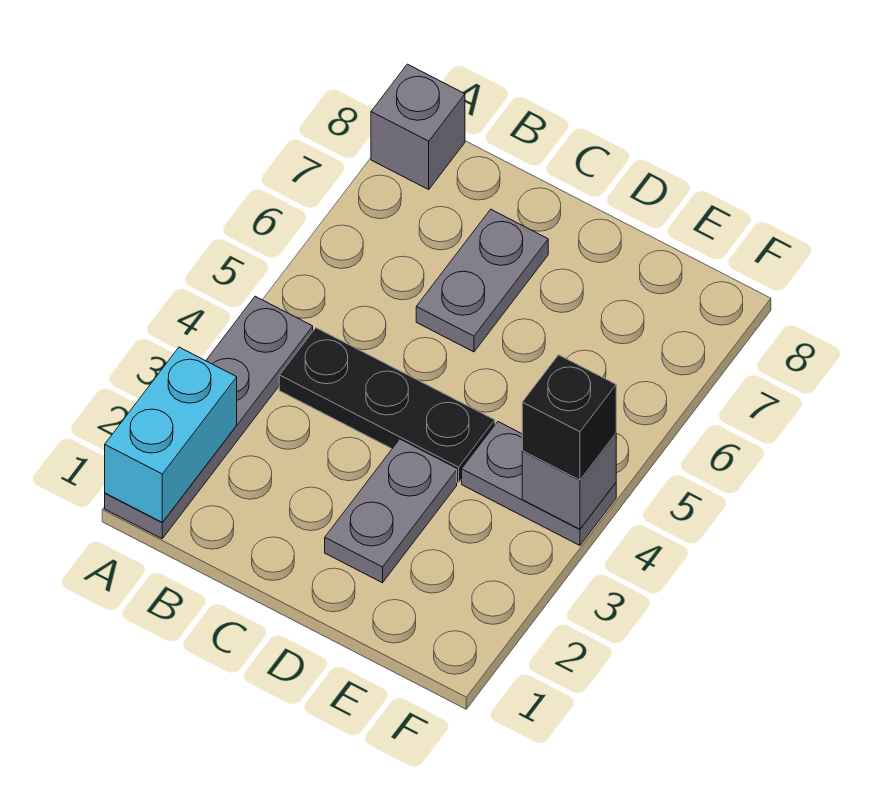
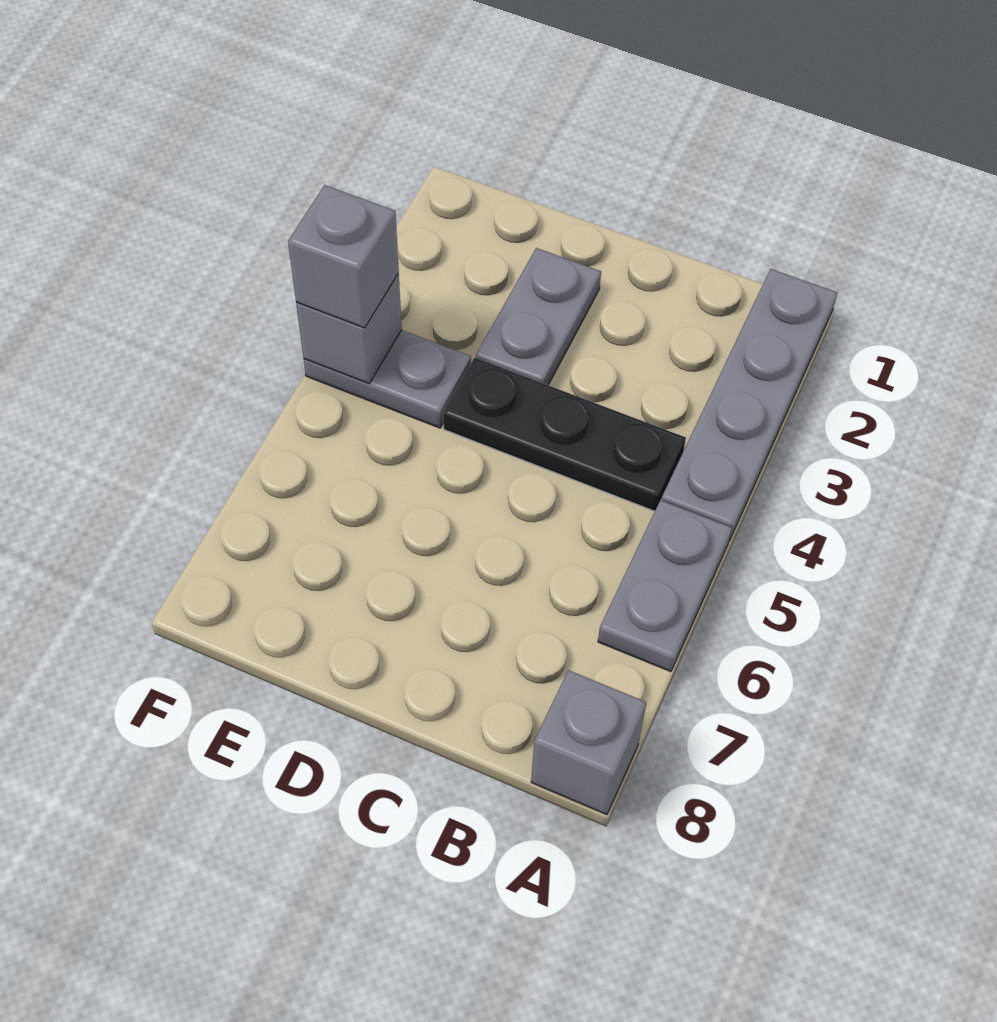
cyan 1x2 brick [105,347,237,522] -> none
grey 1x2 plate [416,209,548,352] -> grey 1x2 plate moved to [598,500,732,671]
black 1x1 brick [522,355,616,480] -> grey 1x1 brick [288,185,399,328]

